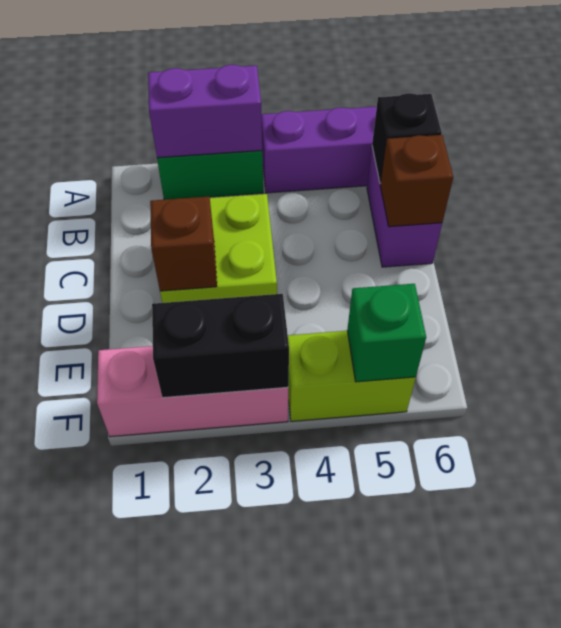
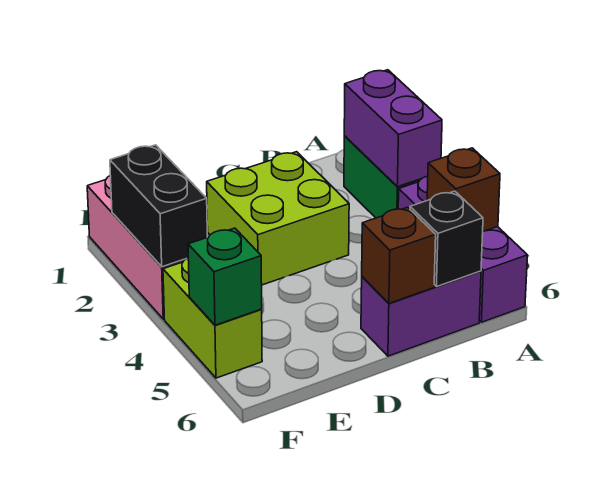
brown 1x1 brick [150,197,217,291] -> brown 1x1 brick moved to [427,148,500,231]

